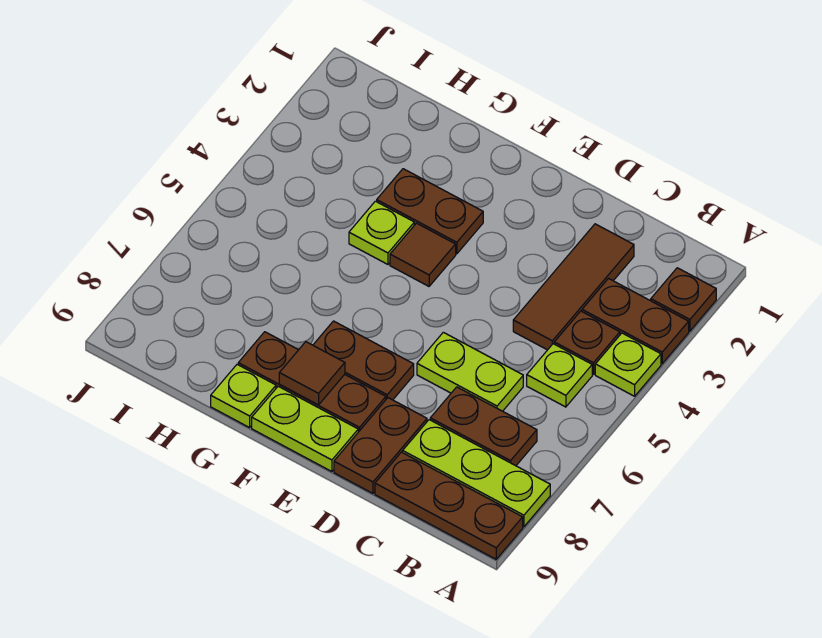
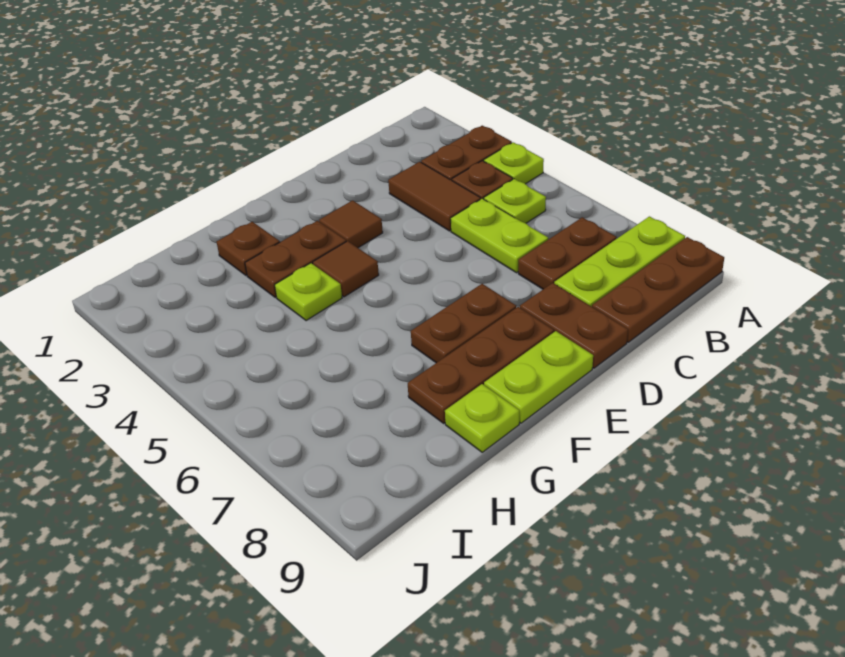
brown 1x1 plate [651,268,716,331] -> brown 1x1 plate moved to [217,222,280,276]
brown 1x3 tile [513,224,634,350] -> brown 1x2 tile [388,162,481,231]
lime 1x2 plate [417,332,523,411] -> lime 1x2 plate turned to [451,199,548,273]
brown 1x1 tile [279,342,345,405] -> brown 1x1 tile moved to [319,200,383,248]

